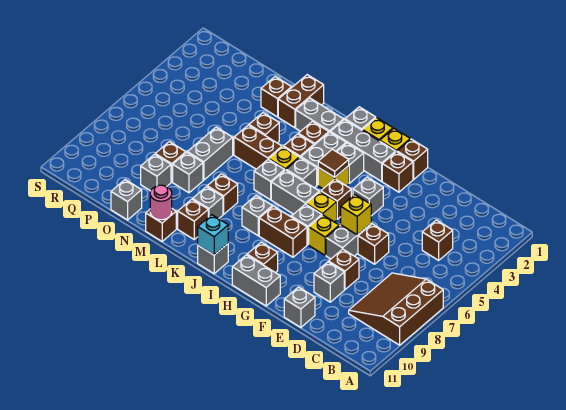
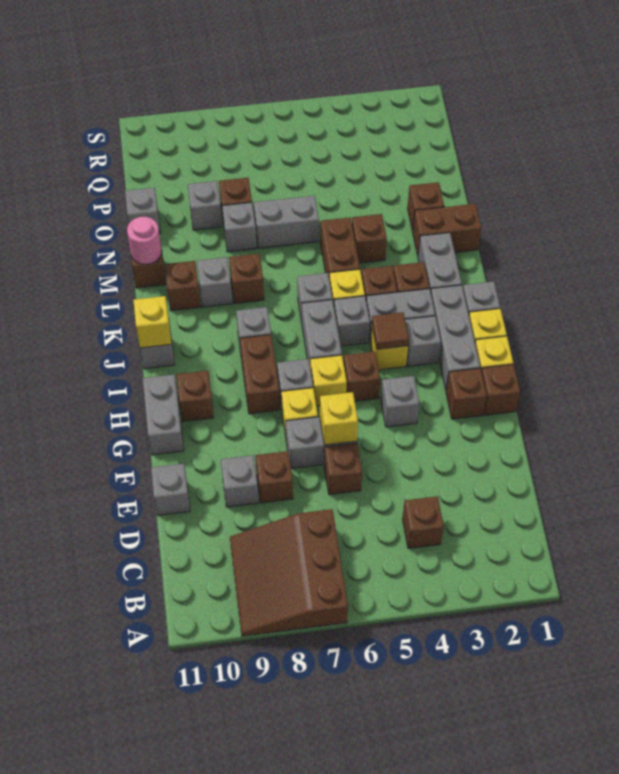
brown 3x3 slope [349,273,443,345] -> brown 3x3 slope turned to [230,509,348,636]
cyan 1x1 brick [198,215,228,255] -> yellow 1x1 brick [133,296,171,348]

